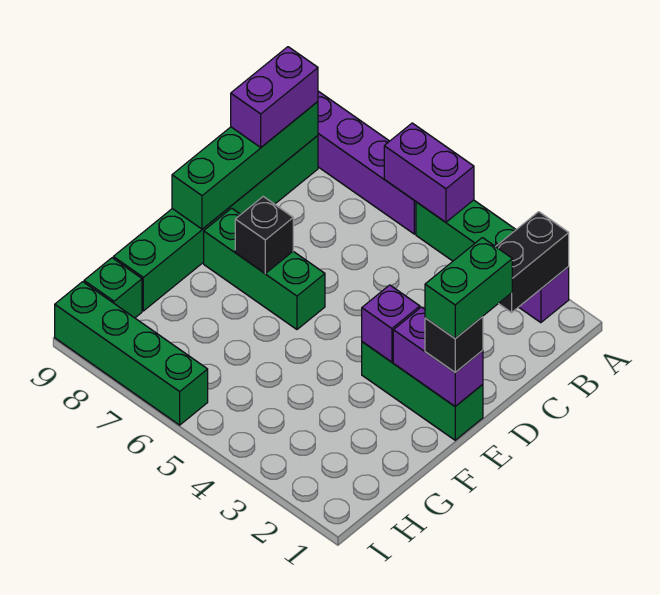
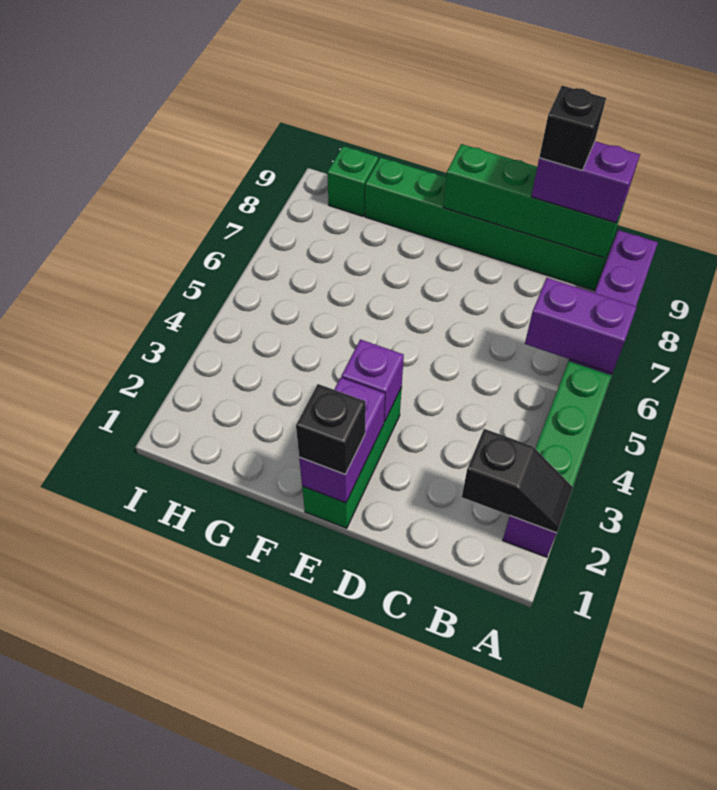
black 1x2 brick [496,212,569,313] -> black 1x2 slope [462,429,573,533]
purple 1x2 brick [384,123,474,222] -> purple 1x2 brick turned to [525,278,637,373]
green 1x2 brick [425,238,512,338] -> none
green 1x3 brick [204,208,325,329] -> none
black 1x1 brick [235,197,293,273] -> black 1x1 brick moved to [539,86,606,170]
green 1x4 brick [55,282,208,425] -> none

